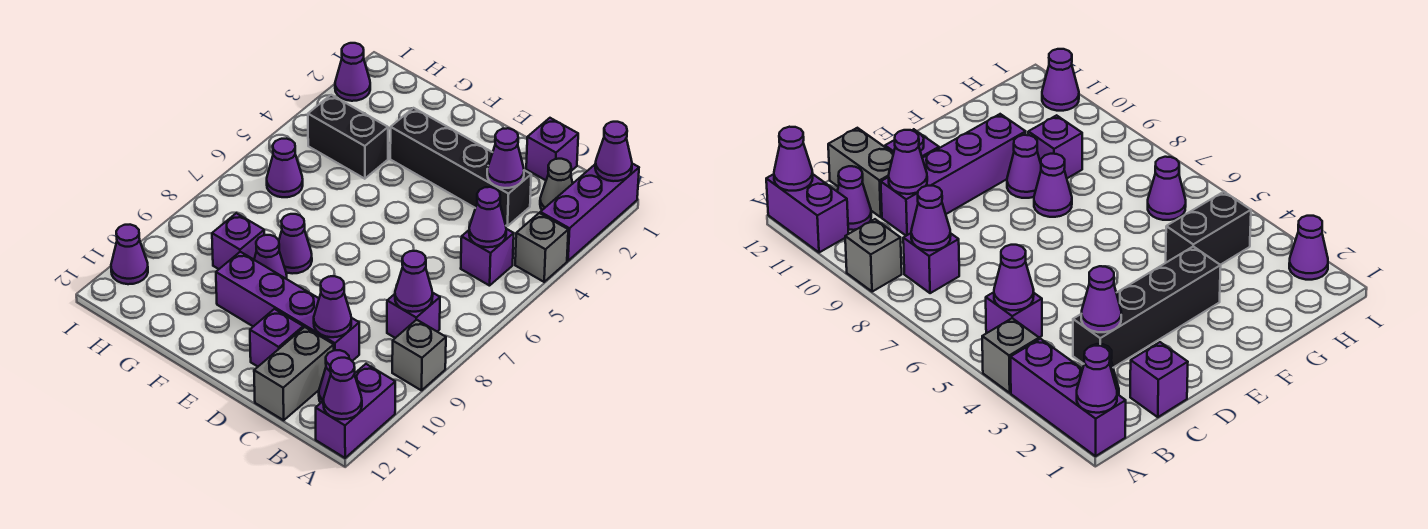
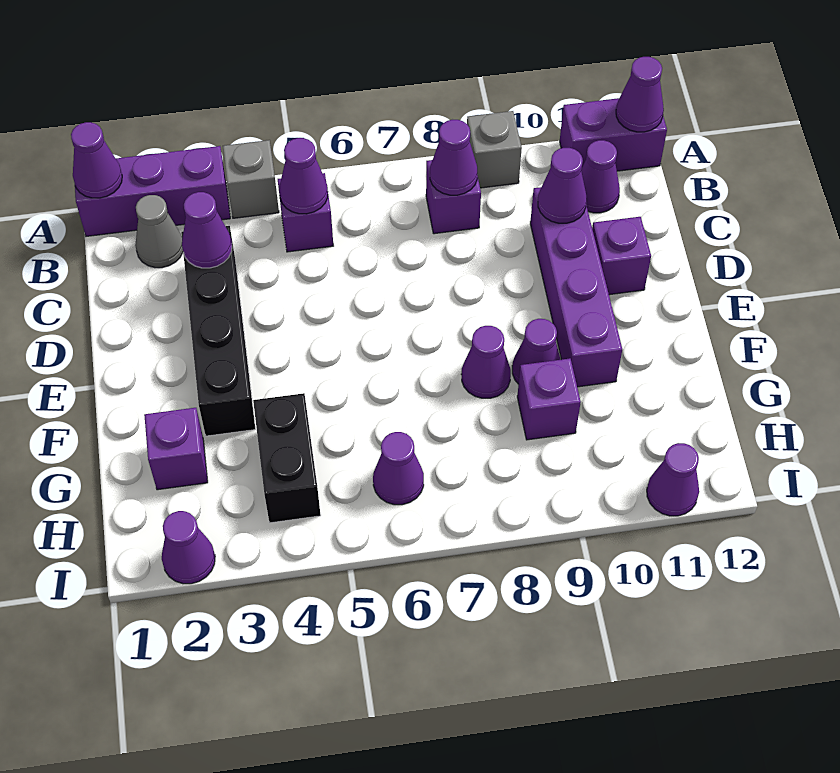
purple 1x1 brick [526,118,578,180] -> purple 1x1 brick moved to [144,408,208,490]
grey 1x2 brick [254,327,334,420] -> none

